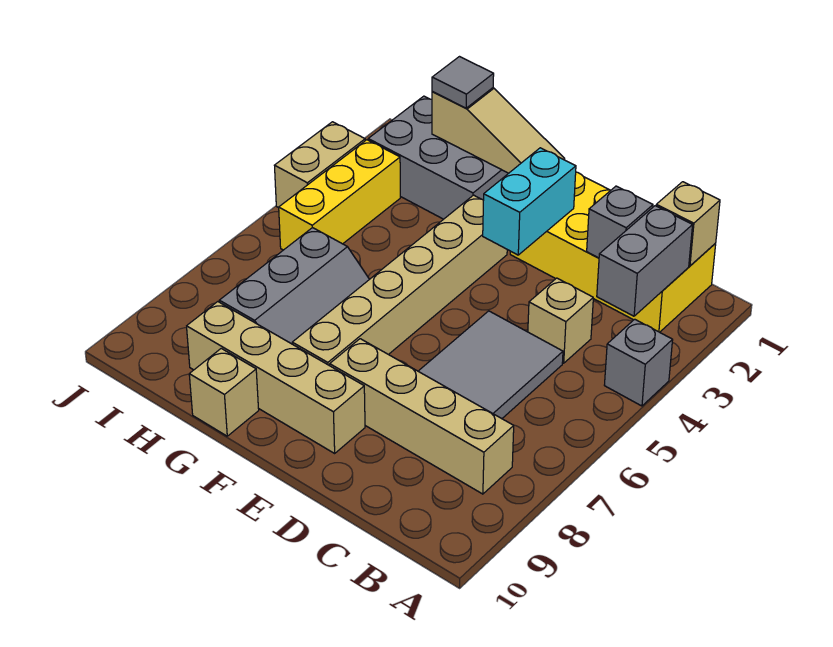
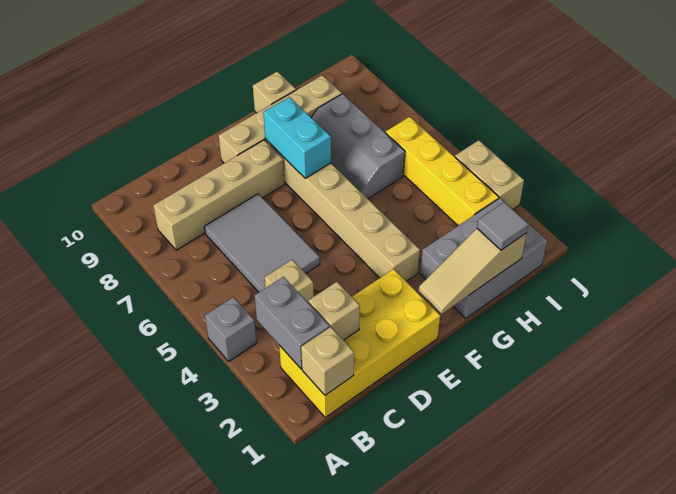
grey 1x1 brick [587,186,653,258] -> tan 1x1 brick [308,282,360,340]
cyan 1x2 brick [483,148,576,255] -> cyan 1x2 brick moved to [263,97,331,178]
yellow 1x3 brick [279,140,400,250] -> yellow 1x4 brick [386,117,499,226]

